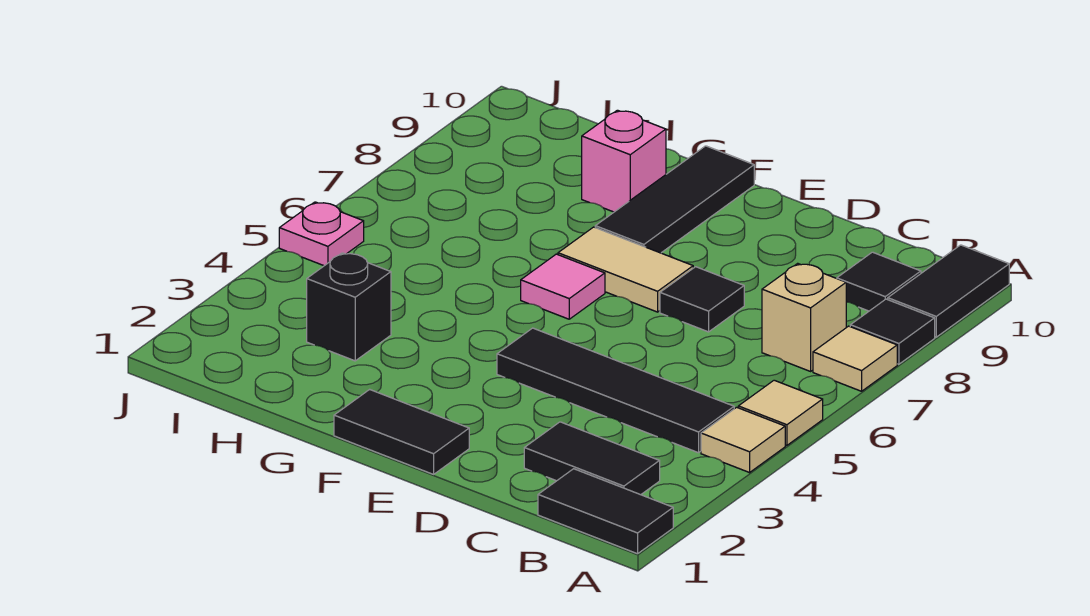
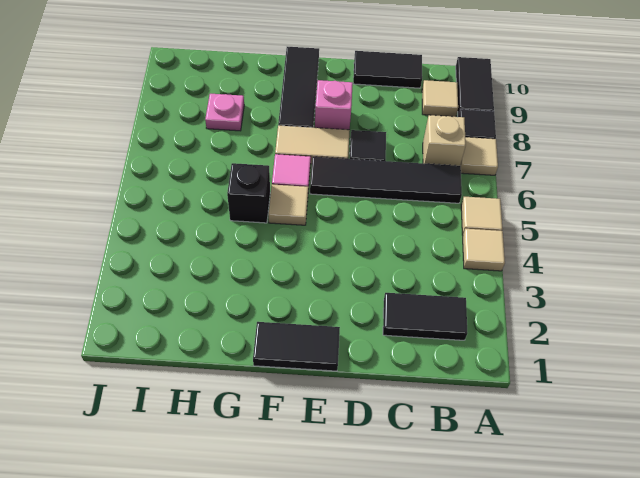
black 1x2 tile [538,469,673,554] -> black 1x2 tile moved to [353,51,422,88]
black 1x4 tile [497,328,734,453] -> black 1x4 tile moved to [310,157,462,203]
black 1x1 tile [837,252,921,311] -> tan 1x1 tile [422,80,458,117]
none -> tan 1x1 tile [269,185,308,225]
pink 1x1 brick [582,110,666,212] -> pink 1x1 brick moved to [315,80,353,130]
black 1x1 brick [307,253,391,361] -> black 1x1 brick moved to [227,163,270,223]
pink 1x1 plate [279,202,364,266] -> pink 1x1 plate moved to [205,94,244,131]

